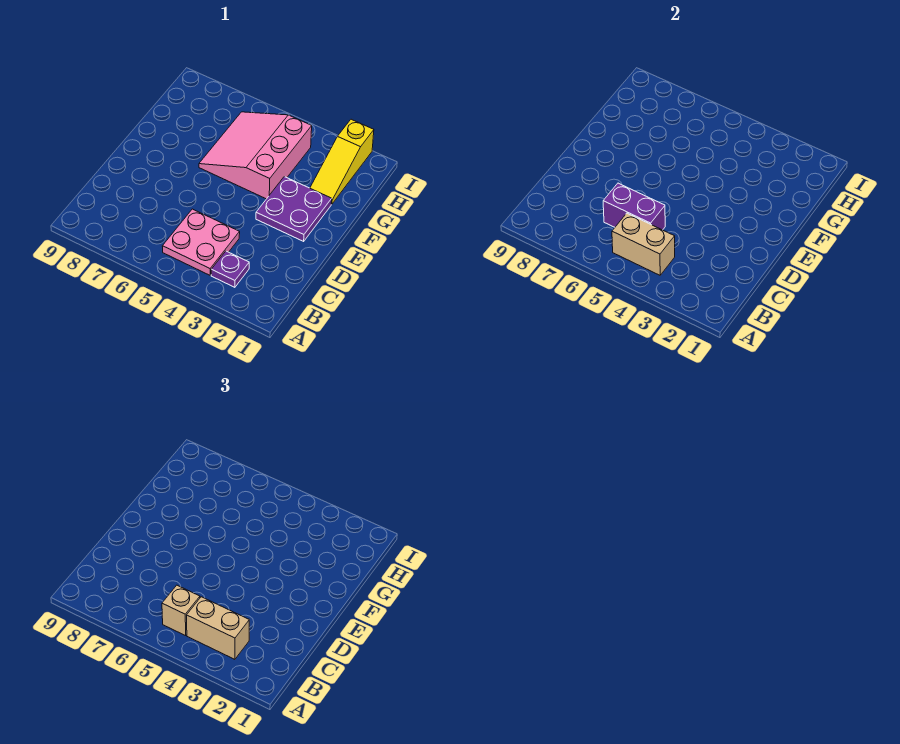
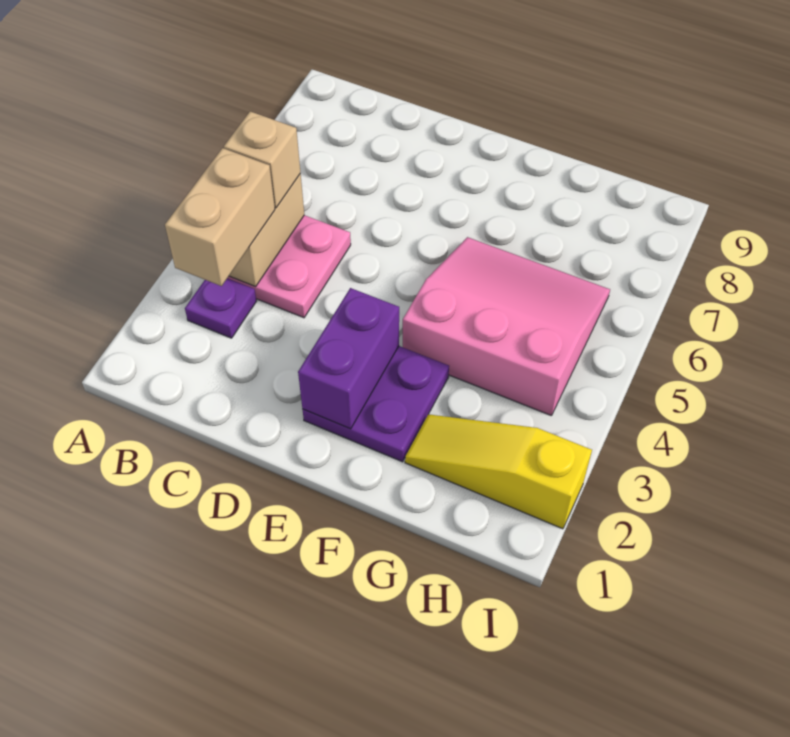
purple 1x2 brick [603,183,665,230] -> purple 1x2 brick moved to [298,288,399,429]

